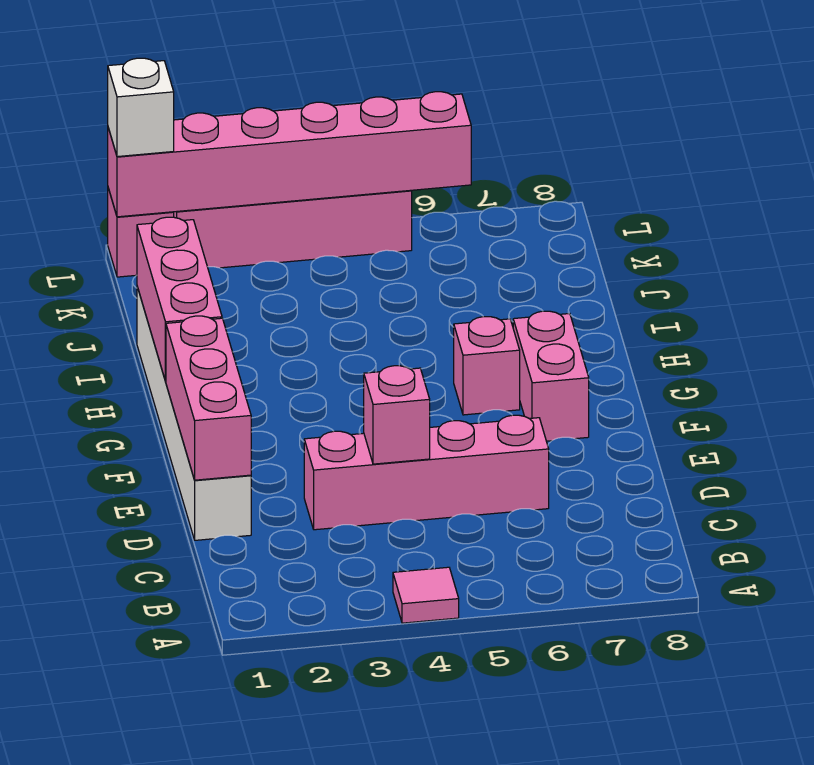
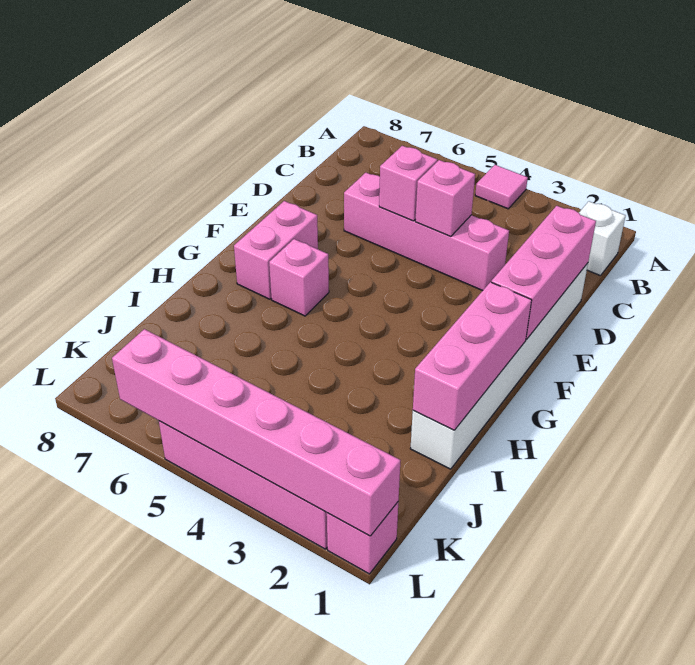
none -> pink 1x1 brick [379,146,437,221]
white 1x1 brick [108,58,174,157] -> white 1x1 brick moved to [579,201,626,276]

